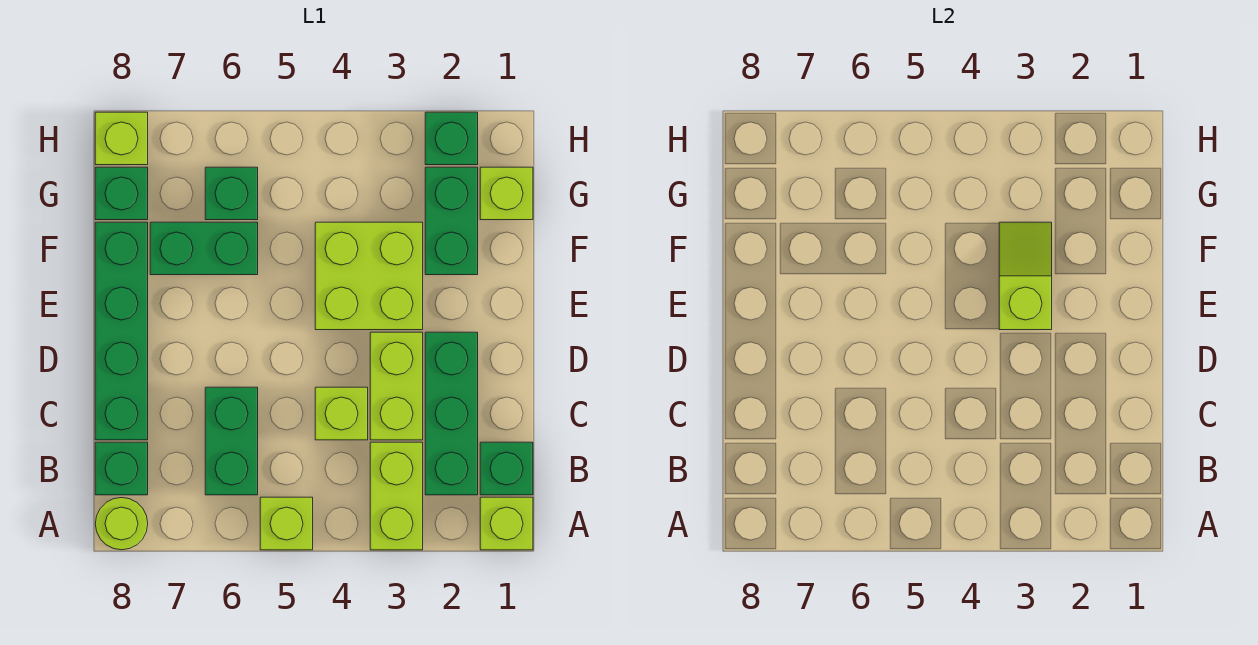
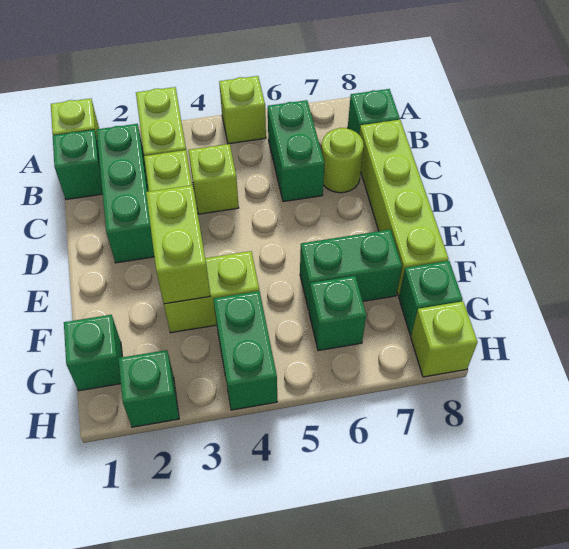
lime 1x1 round brick [95,498,148,550] -> lime 1x1 round brick moved to [321,128,364,193]
green 1x4 brick [95,222,148,440] -> lime 1x4 brick [359,120,449,296]
lime 2x2 brick [315,222,423,330] -> lime 1x2 brick [164,251,259,333]
lime 1x2 slope [999,222,1052,330] -> lime 1x2 brick [146,185,210,304]
green 1x2 brick [425,167,478,275] -> green 1x2 brick moved to [213,291,277,410]
lime 1x1 brick [480,167,533,220] -> green 1x1 brick [64,315,122,391]

